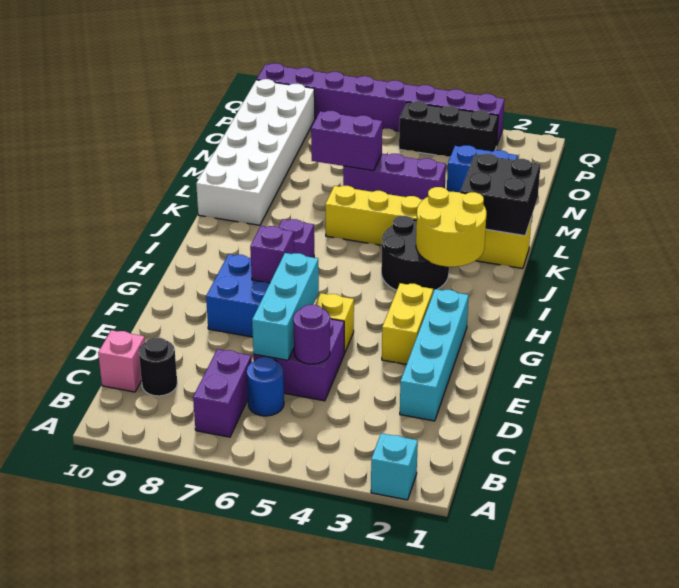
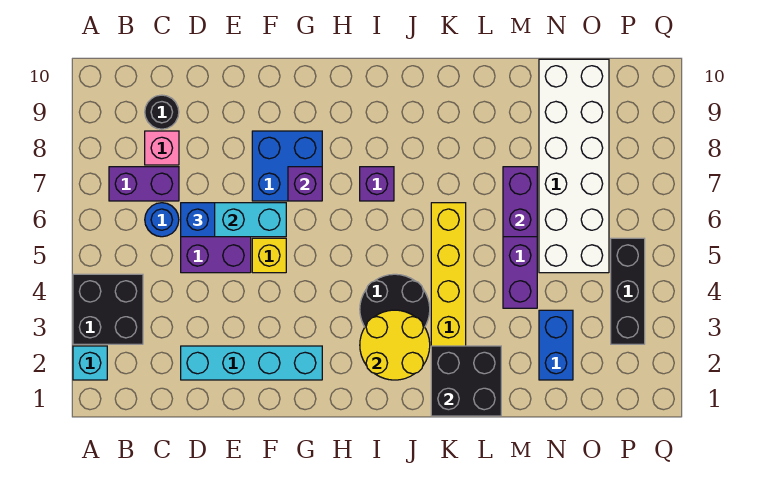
none -> black 2x2 brick [73,274,143,344]
pink 1x1 brick [98,330,145,392] -> pink 1x1 brick moved to [145,131,179,165]
purple 1x1 round brick [293,305,330,364] -> none
none -> blue 1x1 brick [181,203,215,237]
yellow 1x2 brick [382,283,433,364] -> none
white 2x6 brick [196,79,315,225] -> white 2x6 brick turned to [539,59,609,273]
purple 1x8 brick [257,63,505,144] -> none

